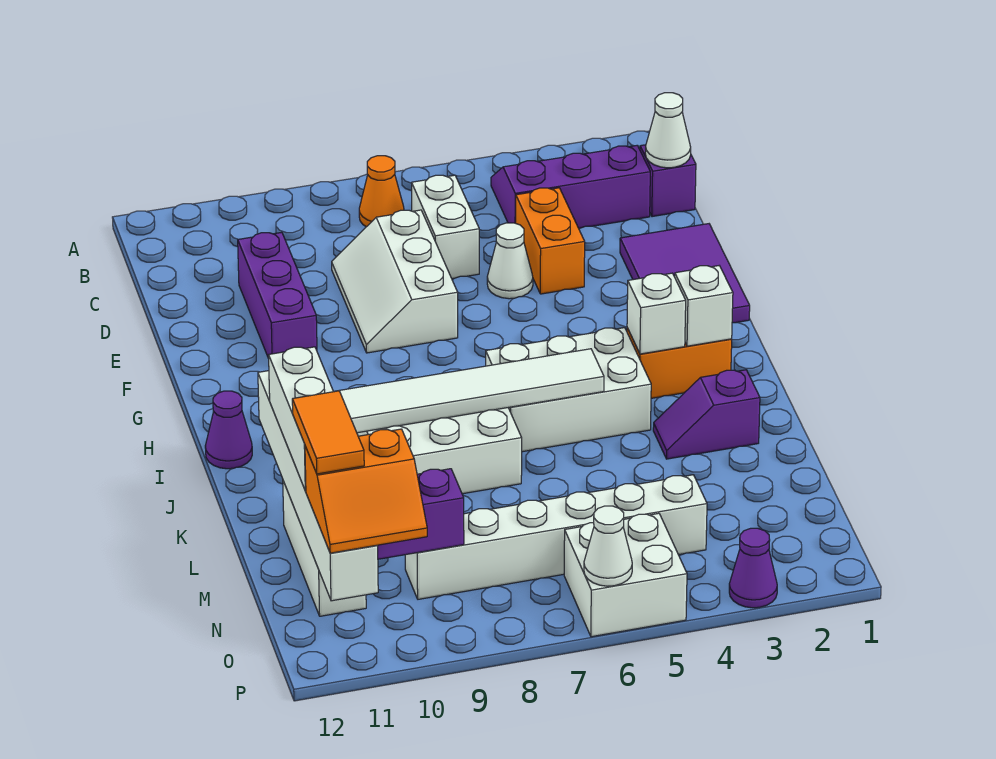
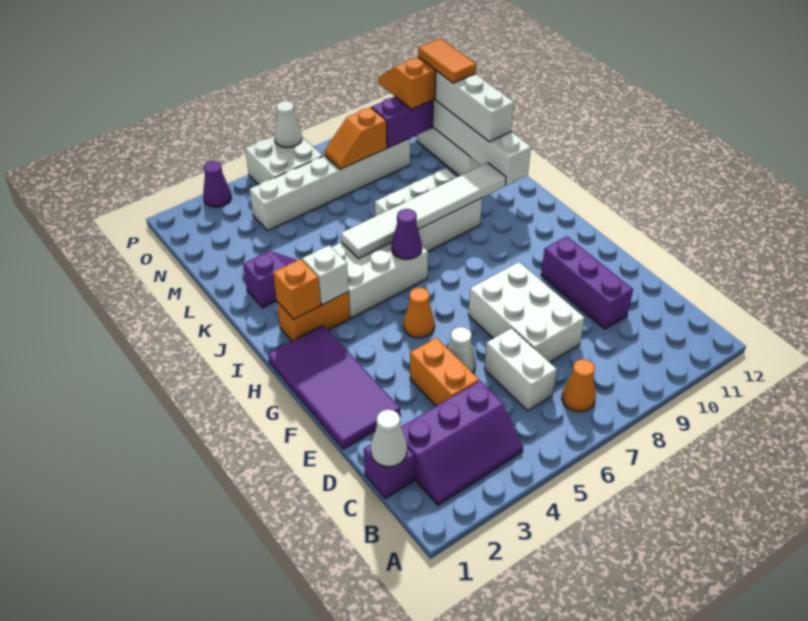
white 2x3 slope [332,210,458,353] -> white 2x3 brick [468,262,585,362]
purple 2x3 tile [620,224,750,323] -> purple 2x4 tile [268,325,400,449]
none -> orange 1x1 cone [404,287,435,338]
white 1x1 brick [675,266,733,346] -> orange 1x1 brick [273,259,321,319]
purple 1x1 cone [205,391,252,469] -> purple 1x1 cone moved to [392,209,422,259]
none -> orange 1x2 slope [324,107,387,169]

